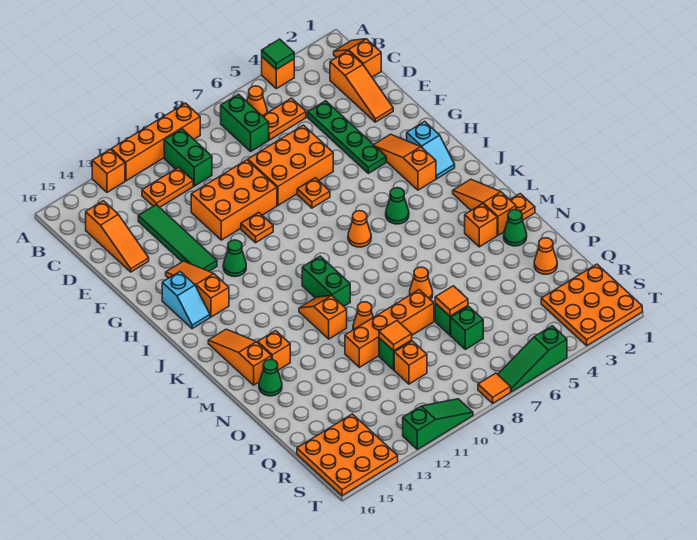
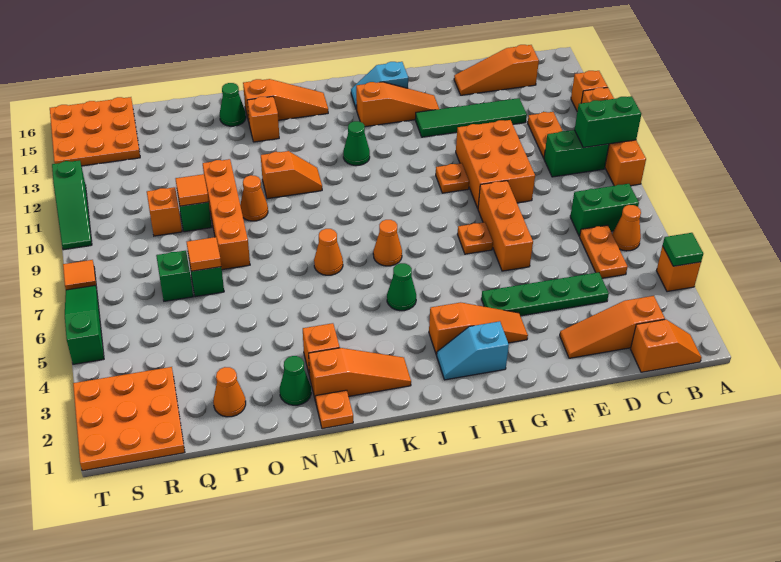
orange 2x3 brick [248,125,333,205] -> orange 1x3 brick [478,181,533,271]
green 1x1 cone [223,240,246,277] -> green 1x1 cone moved to [343,121,370,166]
green 1x2 brick [302,256,350,306] -> green 1x2 brick moved to [575,96,641,148]
orange 1x1 cone [410,267,433,300] -> orange 1x1 cone moved to [314,229,343,275]

